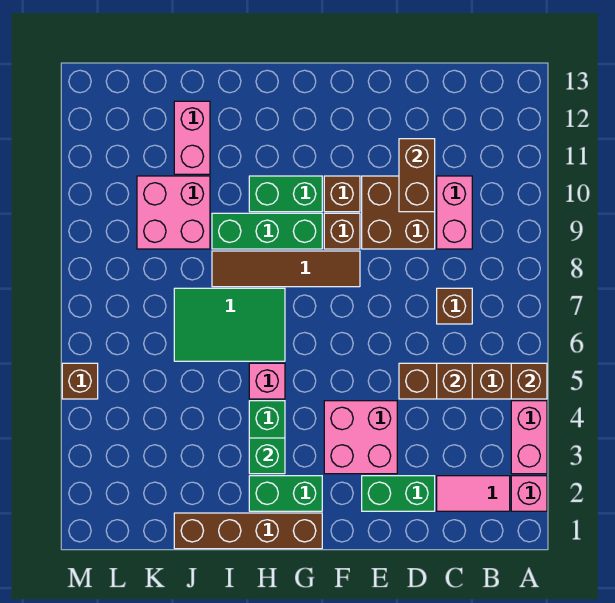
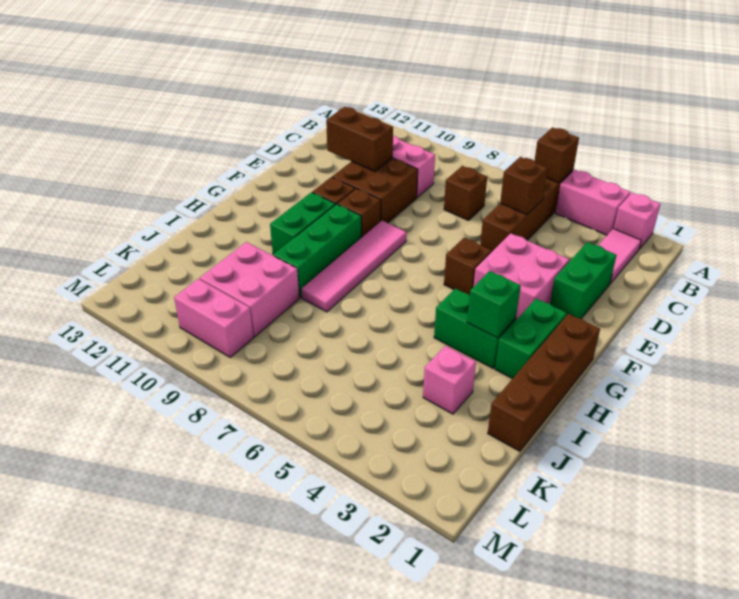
brown 1x4 tile [212,251,360,287] -> pink 1x4 tile [301,221,407,312]
pink 1x1 brick [249,363,285,399] -> pink 1x1 brick moved to [423,346,476,414]
green 2x3 tile [174,288,285,361] -> none
pink 1x2 brick [174,101,210,174] -> pink 1x2 brick moved to [174,279,254,357]
brown 1x1 brick [62,363,98,399] -> brown 1x1 brick moved to [444,238,491,295]

